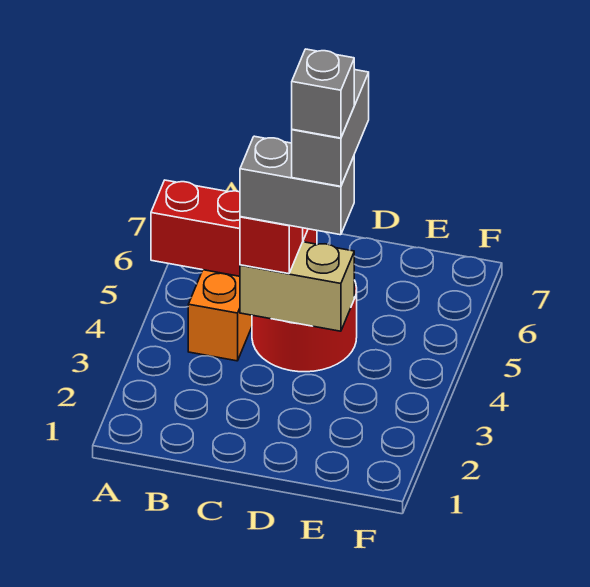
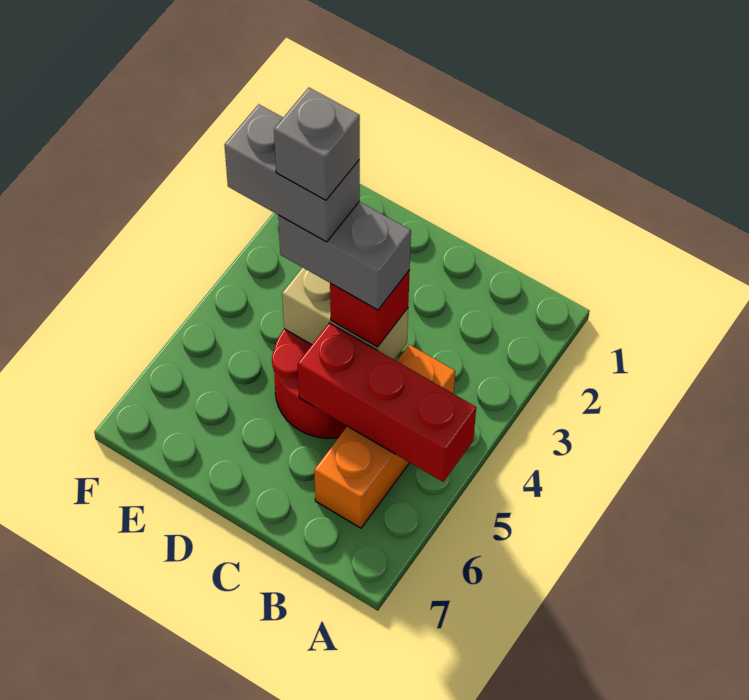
grey 1x2 brick [292,70,369,186] -> grey 1x2 brick turned to [224,104,360,242]

